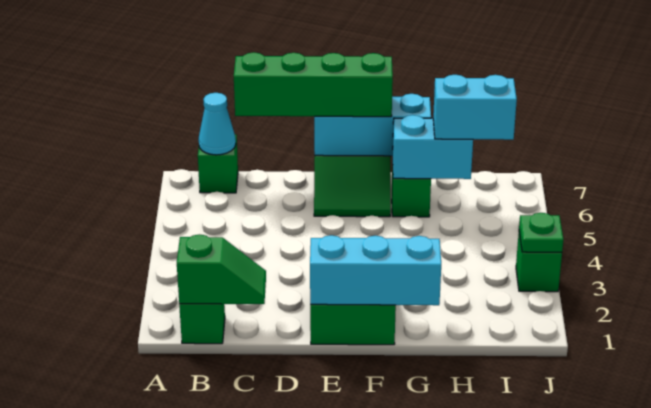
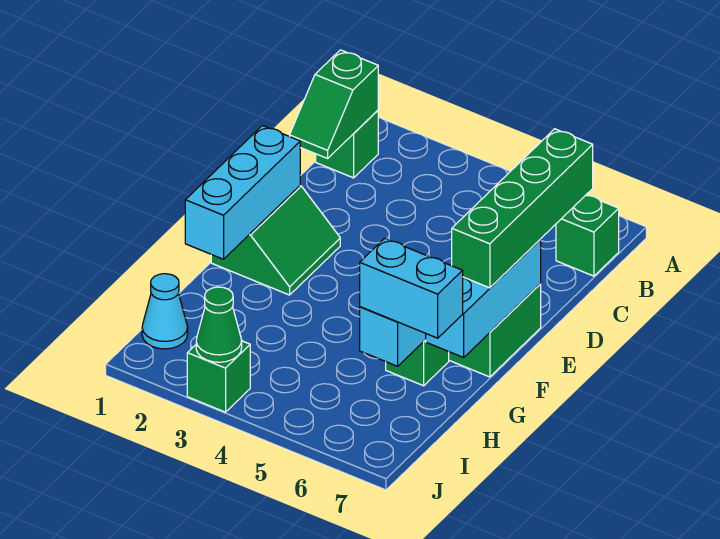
cyan 1x1 cone [199,93,236,155] -> cyan 1x1 cone moved to [142,274,188,349]
cyan 1x2 brick [433,75,517,140] -> cyan 1x2 brick turned to [360,239,463,338]
green 1x1 plate [519,213,563,252] -> green 1x1 cone [196,287,242,362]

